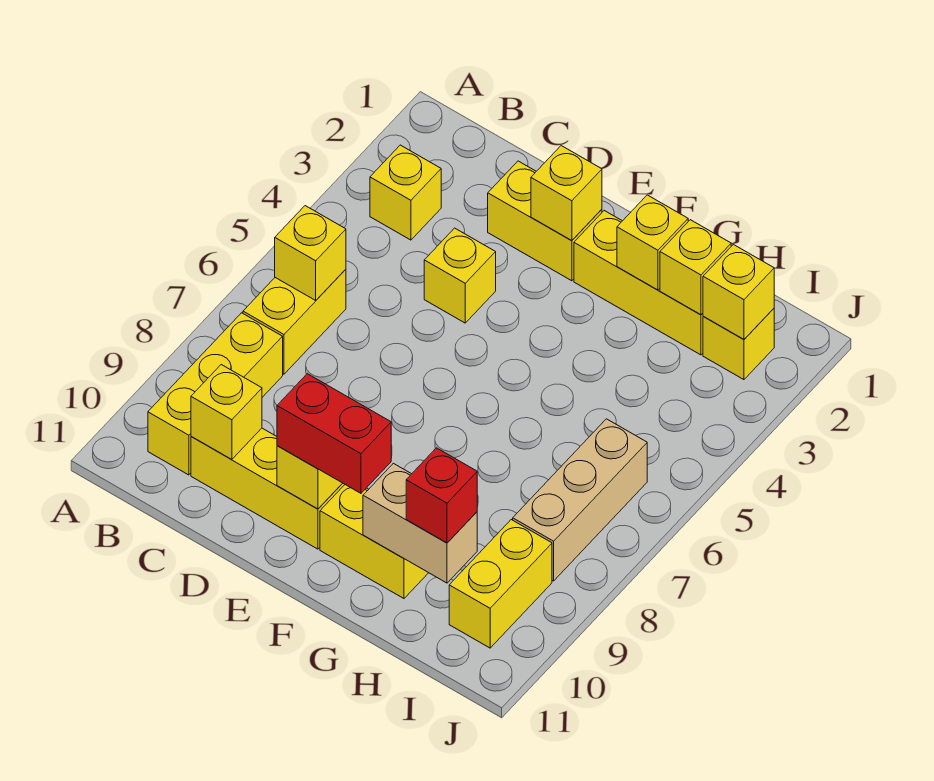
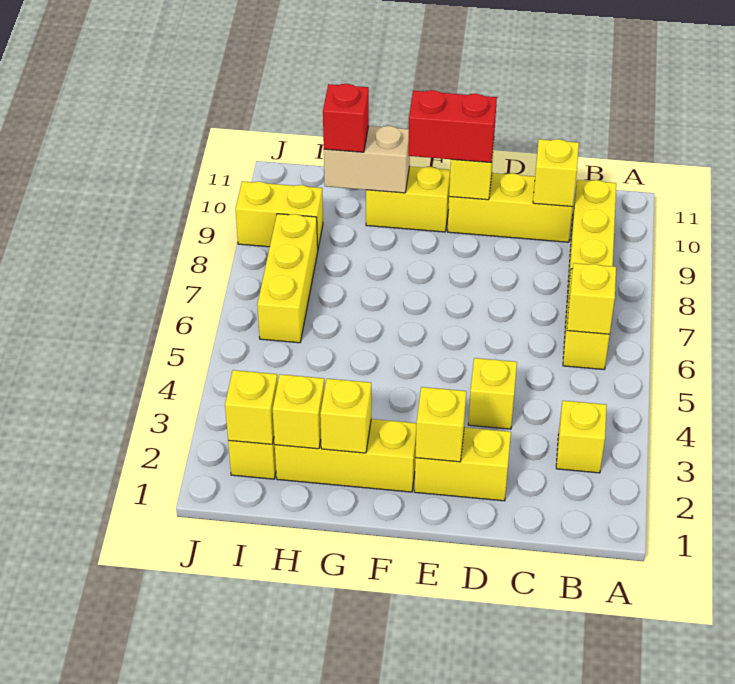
tan 1x3 brick [513,419,647,581] -> yellow 1x3 brick [257,214,318,343]
yellow 1x2 brick [449,520,552,648] -> yellow 1x2 brick turned to [235,181,323,248]

